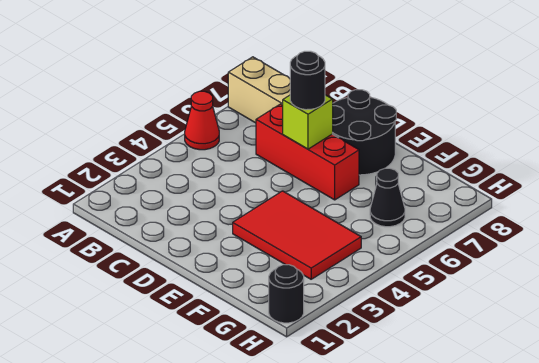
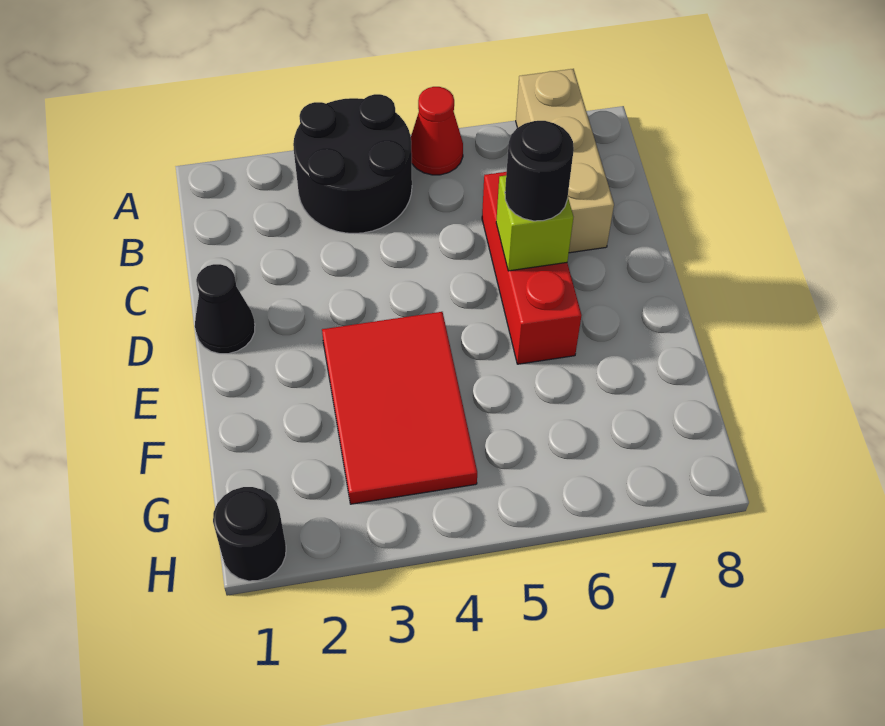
black 2x2 round brick [333,90,396,175] -> black 2x2 round brick moved to [293,94,412,234]
black 1x1 cone [370,168,405,227] -> black 1x1 cone moved to [195,264,255,354]

